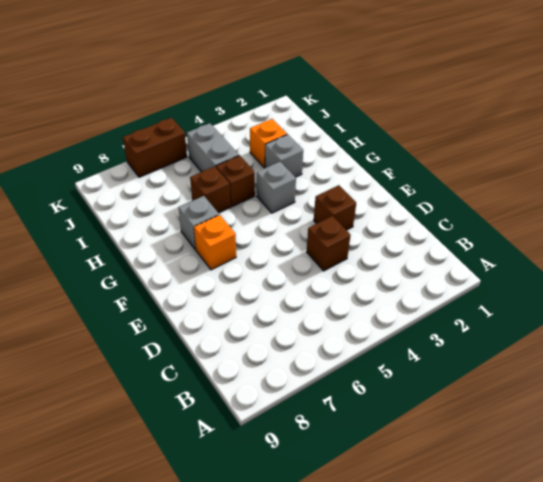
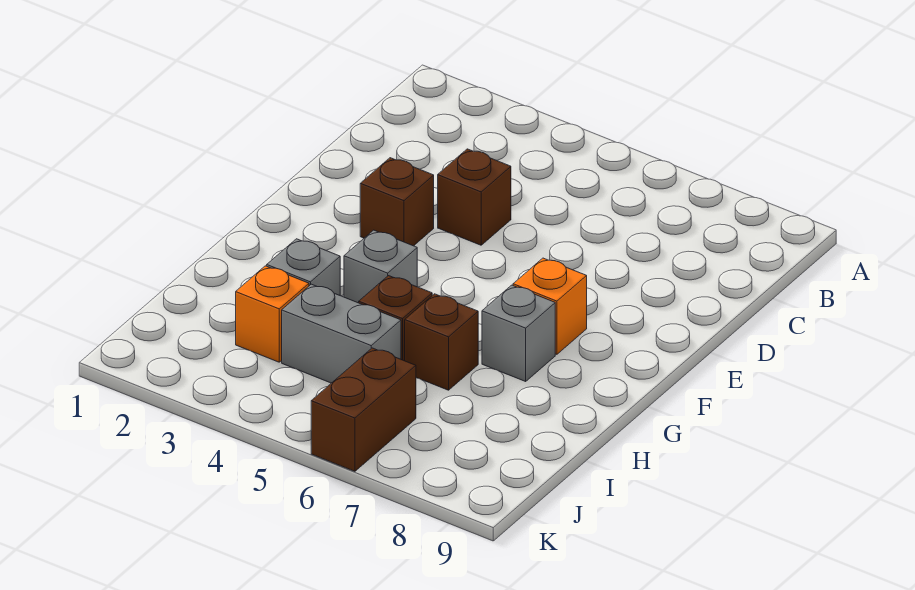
grey 1x2 brick [187,123,239,172] -> grey 1x2 brick turned to [282,284,401,383]
brown 1x2 brick [123,118,187,177] -> brown 1x2 brick turned to [311,348,416,471]

